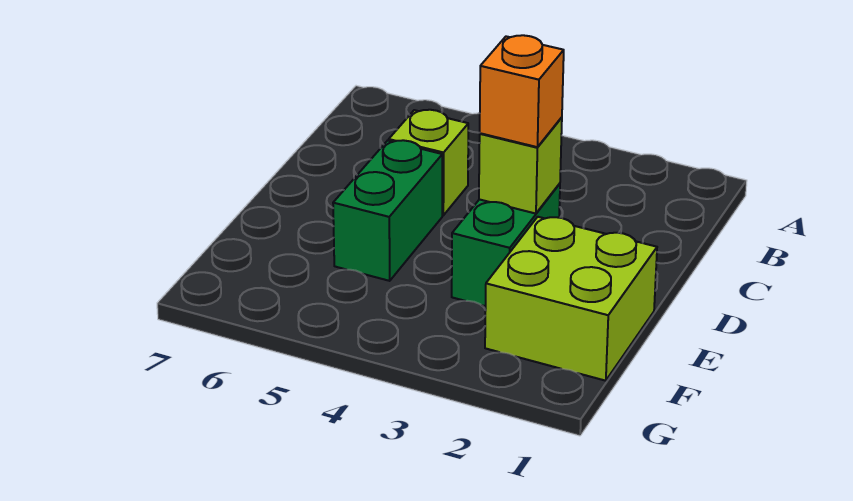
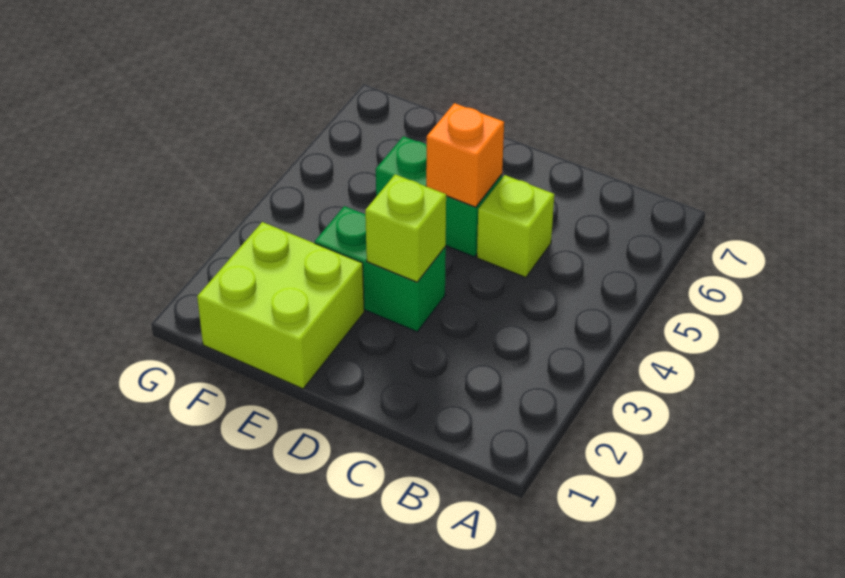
orange 1x1 brick [480,35,564,147] -> orange 1x1 brick moved to [426,103,504,207]

